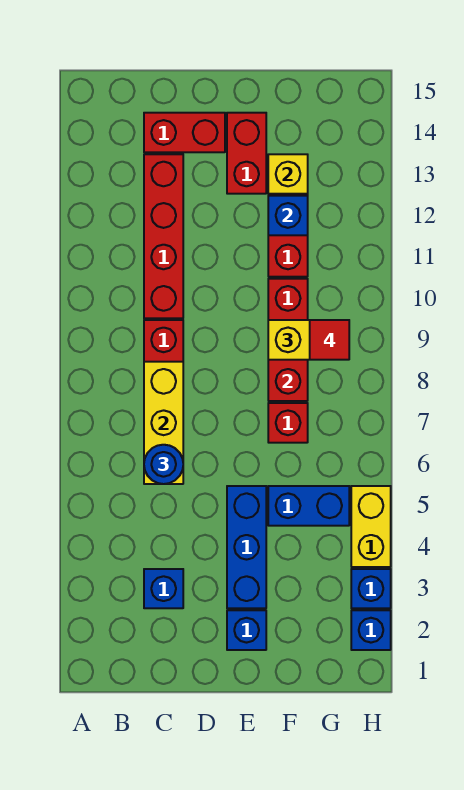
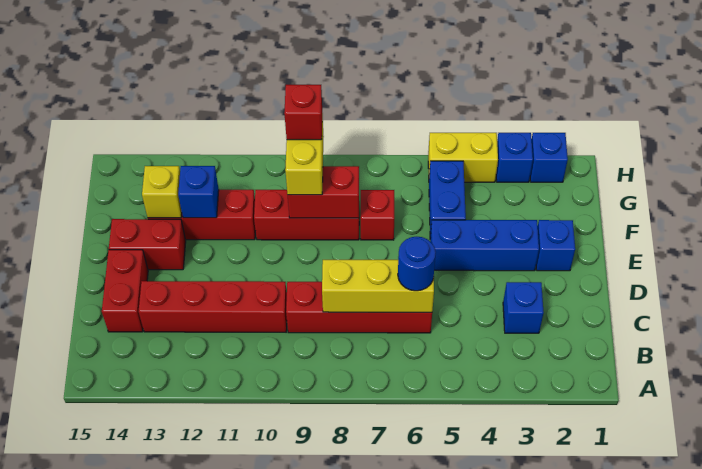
red 1x1 tile [310,320,349,360] -> red 1x1 brick [284,85,322,140]

